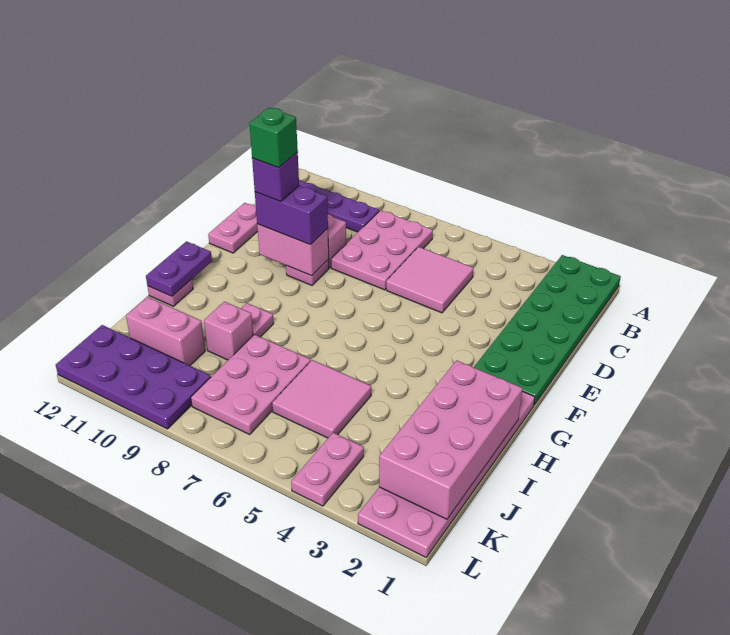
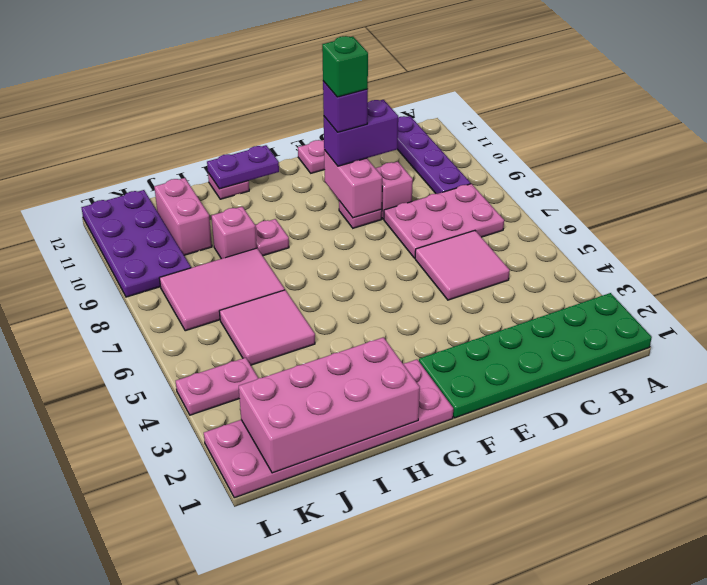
purple 1x2 brick [255,186,328,245] -> purple 1x2 brick turned to [324,100,398,166]
pink 2x3 plate [191,335,311,434] -> pink 2x3 tile [159,248,285,331]

